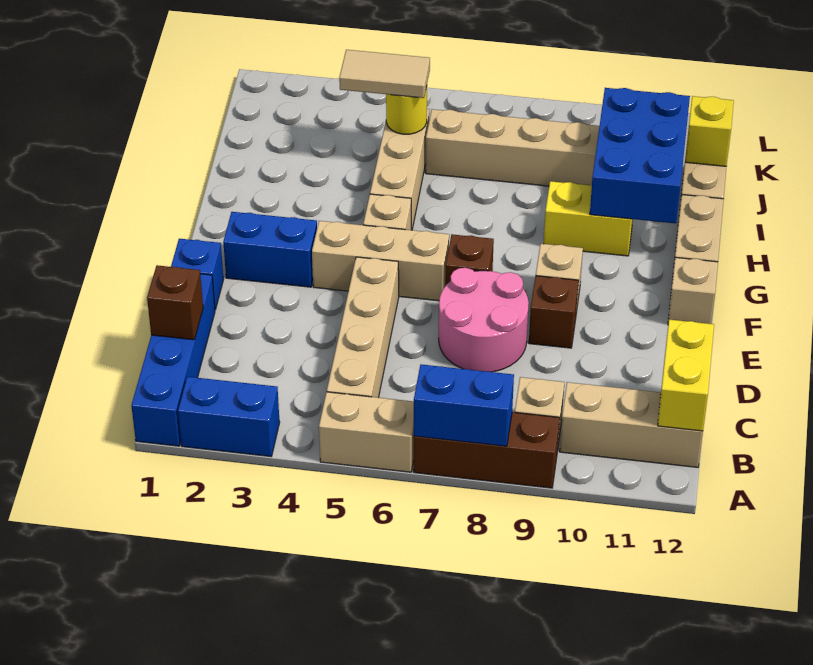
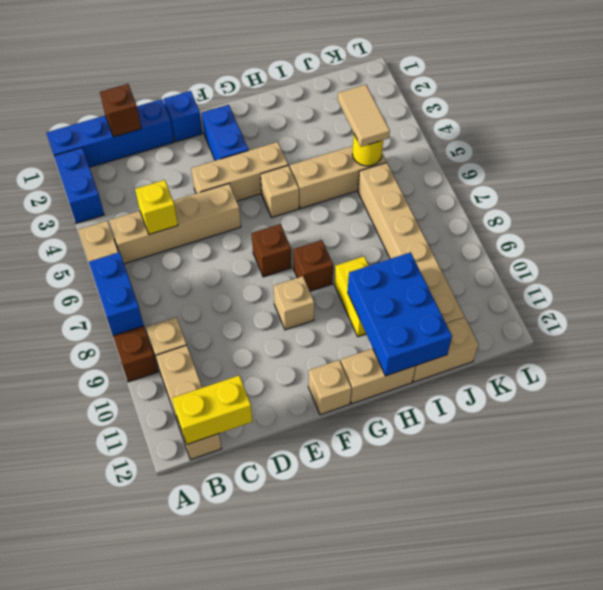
pink 2x2 round brick [439,268,529,372] -> none
brown 1x1 brick [529,276,579,348] -> brown 1x1 brick moved to [293,240,333,291]
tan 1x3 brick [312,221,449,301] -> tan 1x3 brick turned to [191,142,288,201]
blue 2x3 brick [590,88,690,223] -> blue 2x3 brick turned to [348,252,452,376]
yellow 1x1 brick [685,96,734,166] -> yellow 1x1 brick moved to [135,180,178,234]

